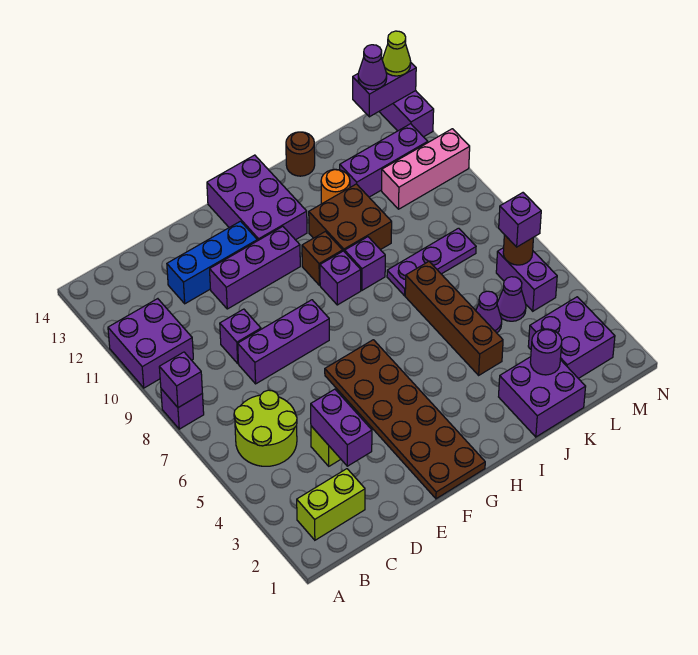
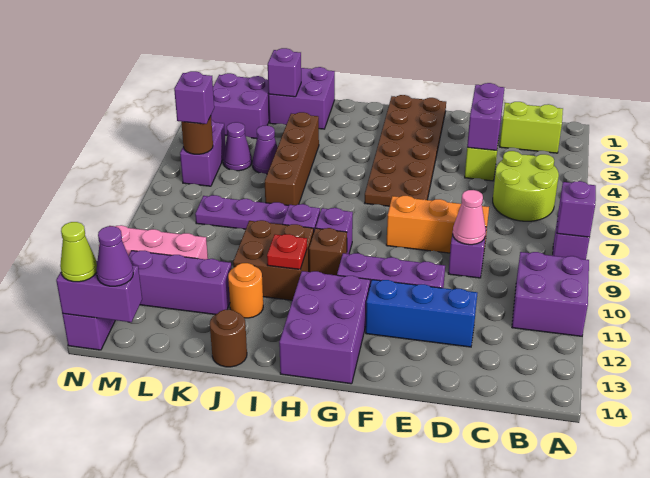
purple 1x3 brick [238,300,329,384] -> orange 1x3 brick [386,196,489,253]
none -> pink 1x1 cone [453,190,486,245]
none -> red 1x1 plate [267,234,307,269]
purple 1x1 round brick [530,329,562,375] -> purple 1x1 brick [268,48,301,97]

